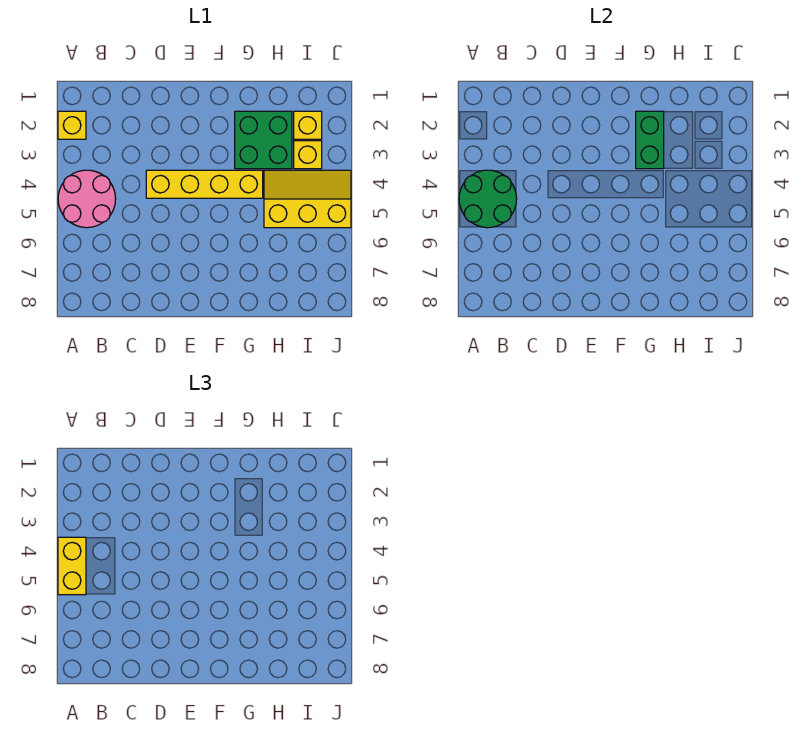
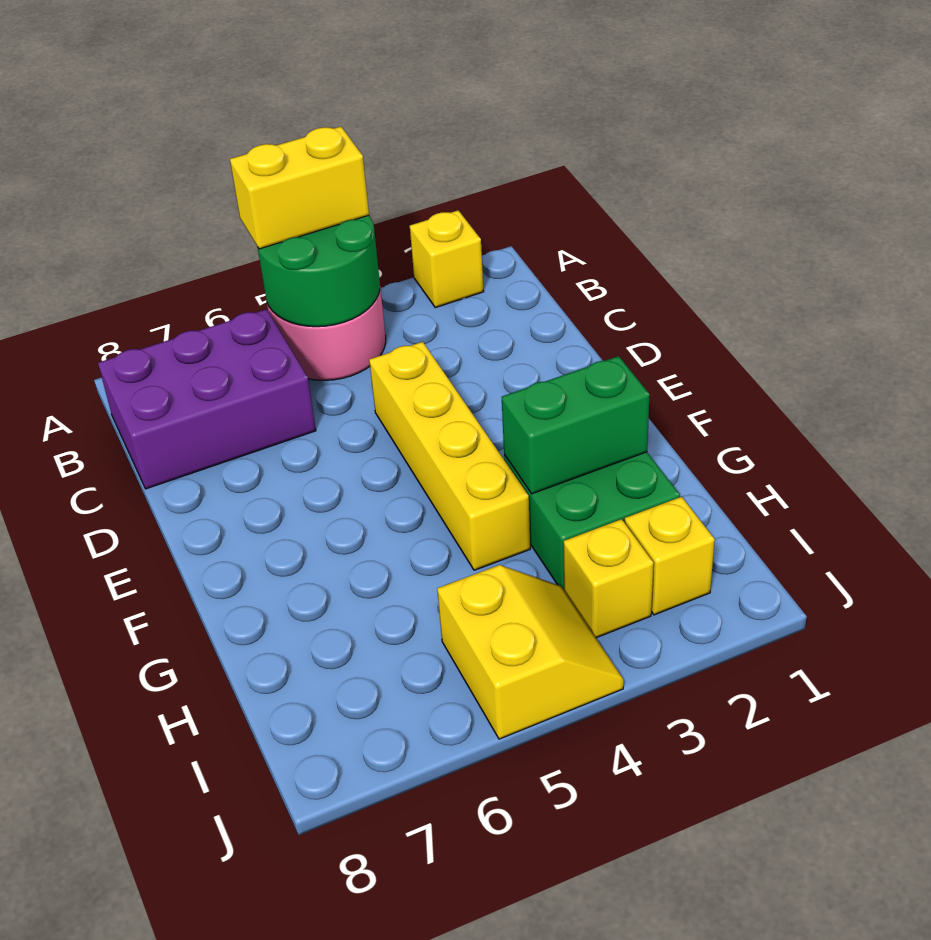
none -> purple 2x3 brick [98,309,316,489]
yellow 2x3 slope [264,170,351,228] -> yellow 2x2 slope [437,565,624,739]

